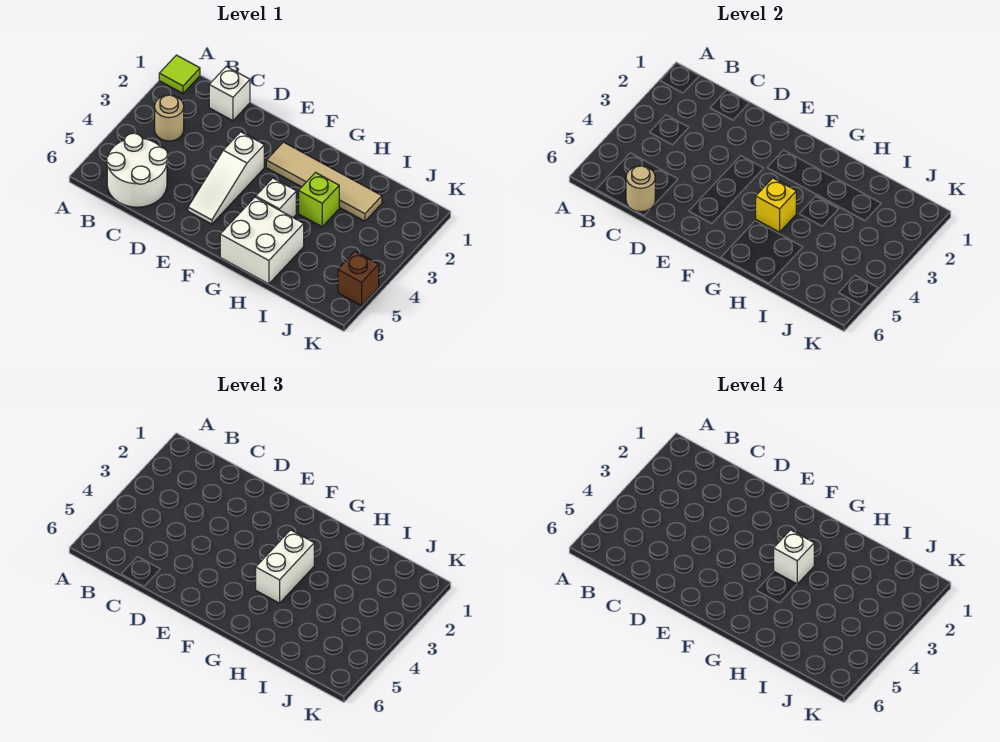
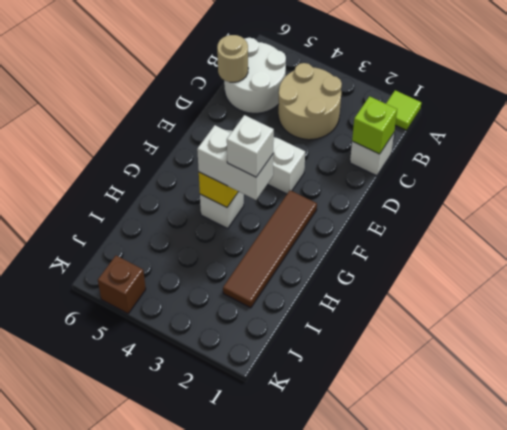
tan 1x1 round brick [155,95,184,141] -> tan 2x2 round brick [278,63,342,140]
tan 1x4 tile [266,142,382,221] -> brown 1x4 tile [223,190,317,308]
white 2x2 brick [220,197,304,284] -> none
lime 1x1 brick [299,173,339,227] -> lime 1x1 brick moved to [352,96,397,154]

